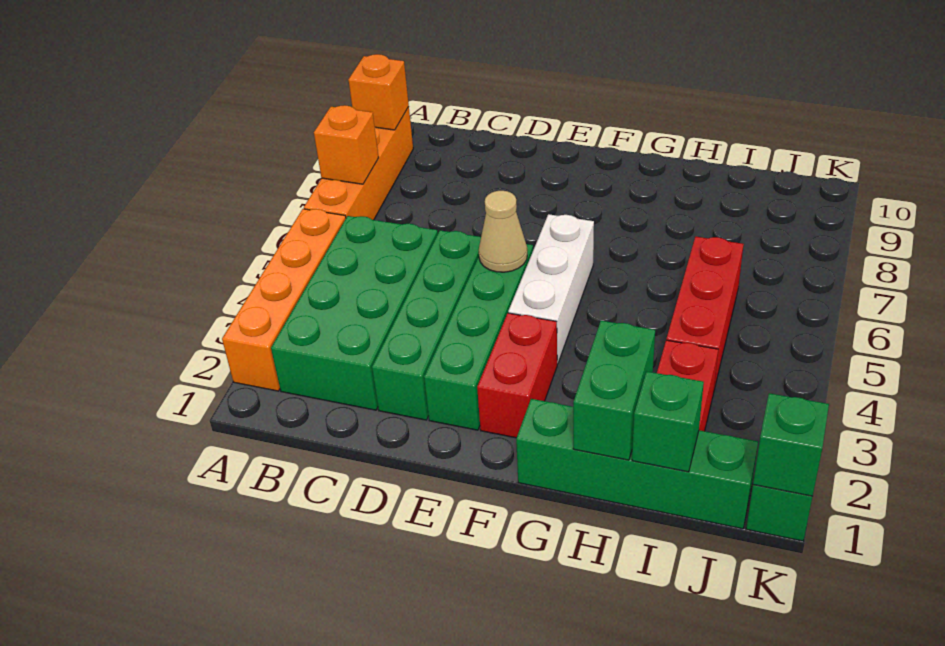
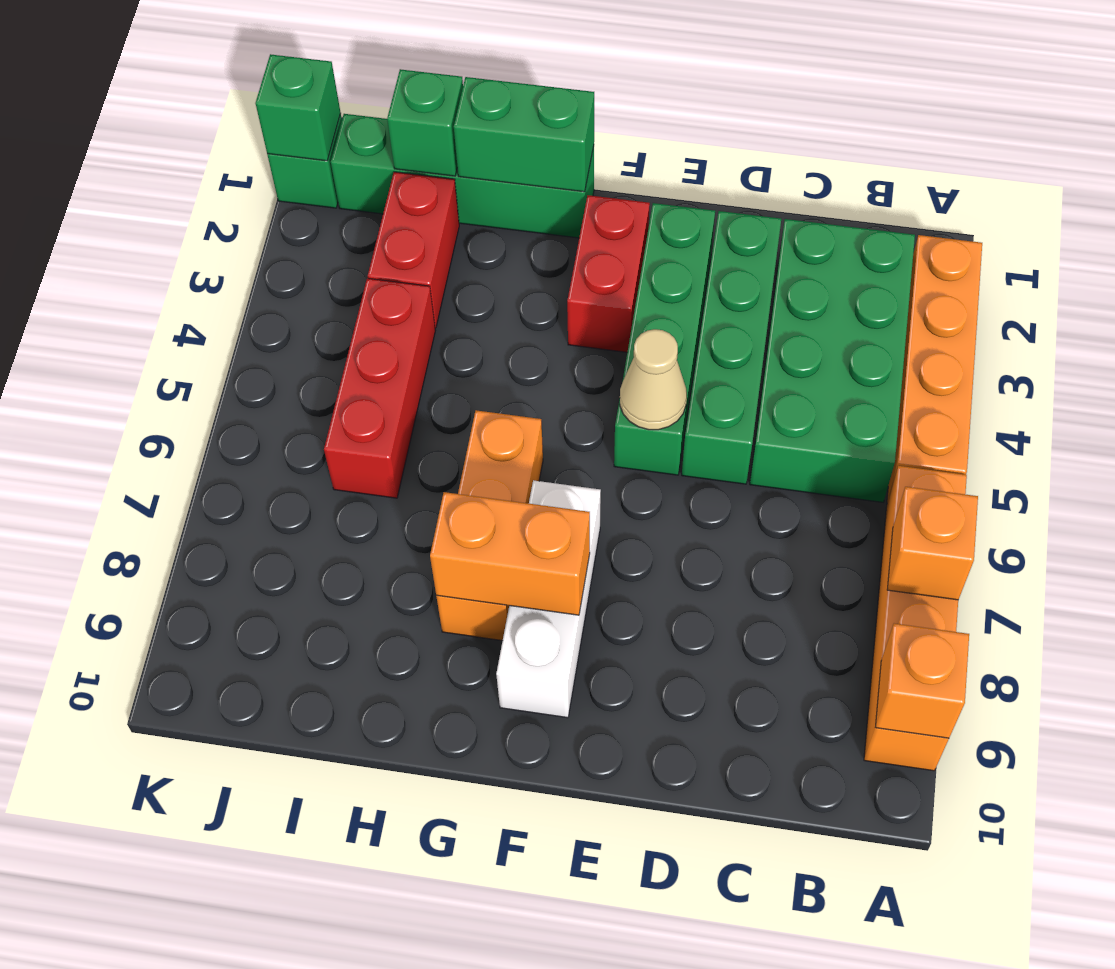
white 1x3 brick [508,214,594,364] -> white 1x3 brick moved to [496,480,601,718]
none -> orange 1x2 brick [430,492,590,615]
none -> orange 1x3 brick [436,410,543,641]
green 1x2 brick [573,321,655,460] -> green 1x2 brick turned to [454,77,594,192]

